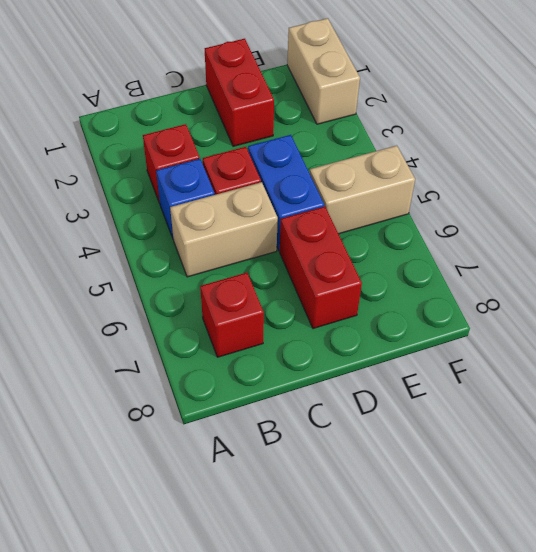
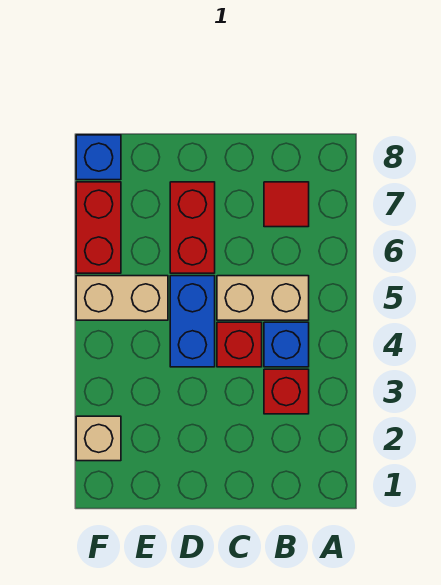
red 1x1 brick [200,273,264,357] -> red 1x1 tile [264,182,309,227]
red 1x2 brick [205,39,274,146] -> red 1x2 brick moved to [76,182,121,273]
tan 1x2 brick [287,18,360,124] -> tan 1x1 brick [76,416,121,461]
none -> blue 1x1 brick [76,135,121,180]

